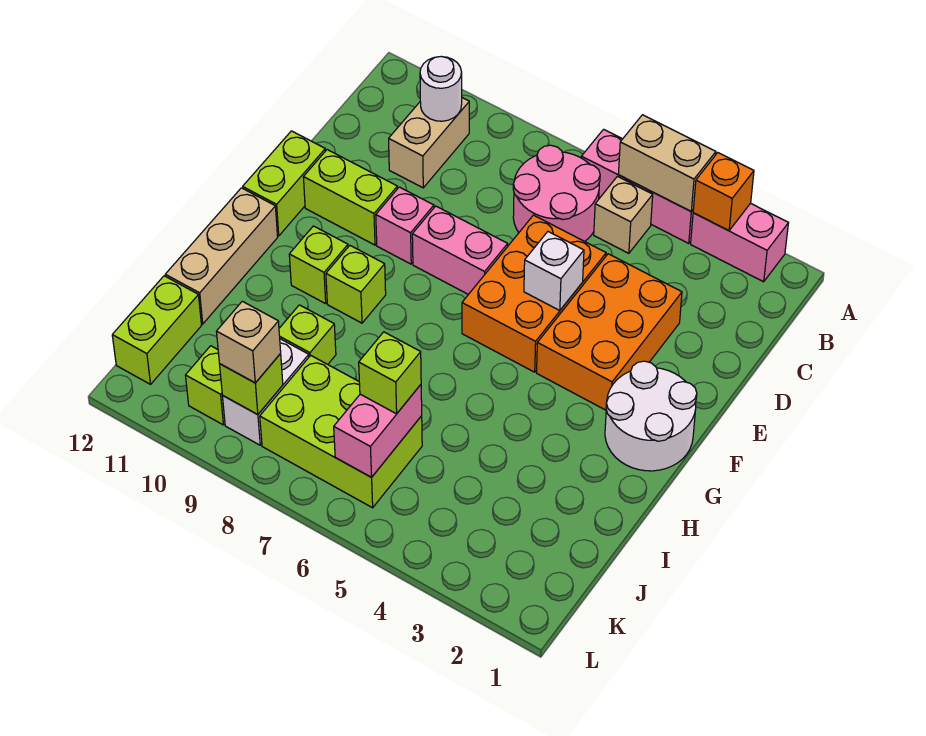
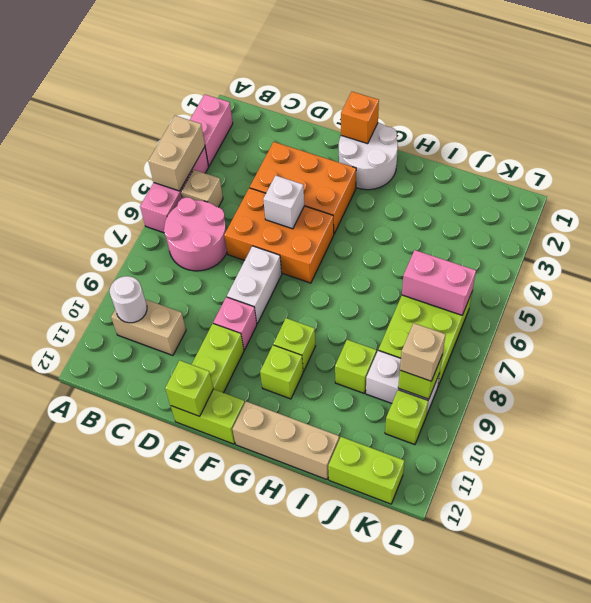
orange 1x1 brick [693,153,754,231] -> orange 1x1 brick moved to [341,92,379,144]
pink 1x2 brick [412,206,508,294] -> white 1x2 brick [227,246,282,324]
lime 1x1 brick [359,332,421,414] -> lime 1x1 brick moved to [165,360,213,416]

